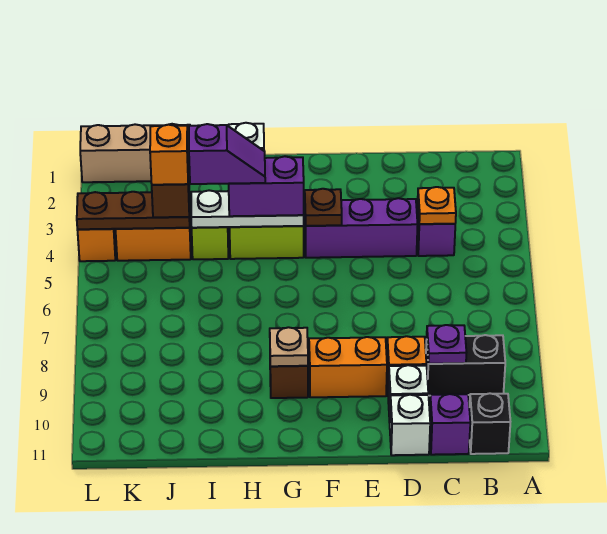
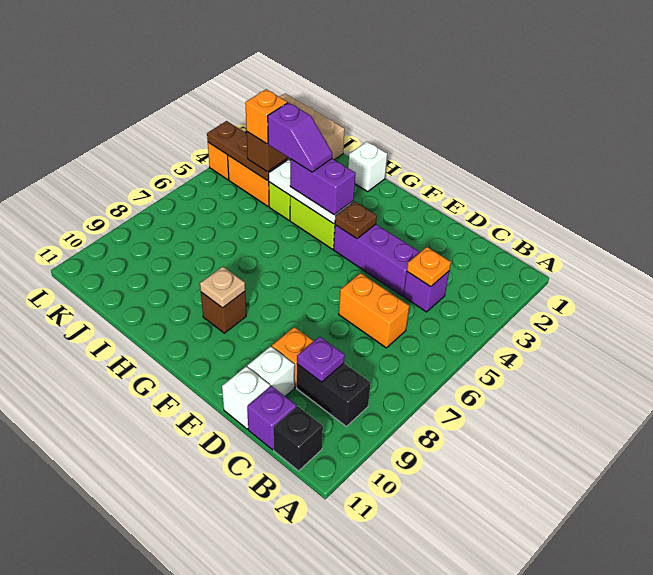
orange 1x2 brick [309,337,387,397] -> orange 1x2 brick moved to [339,273,409,348]

